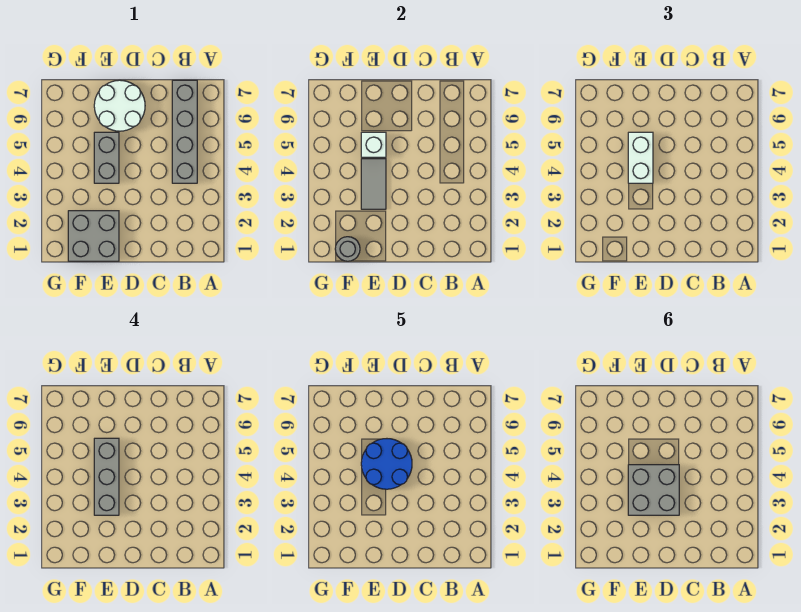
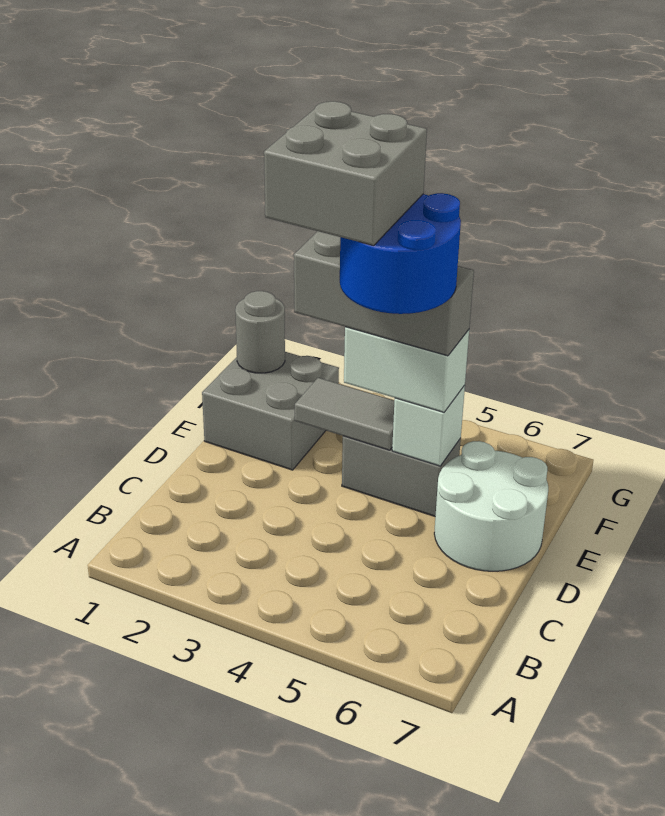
grey 1x4 brick [172,80,197,183] -> none

